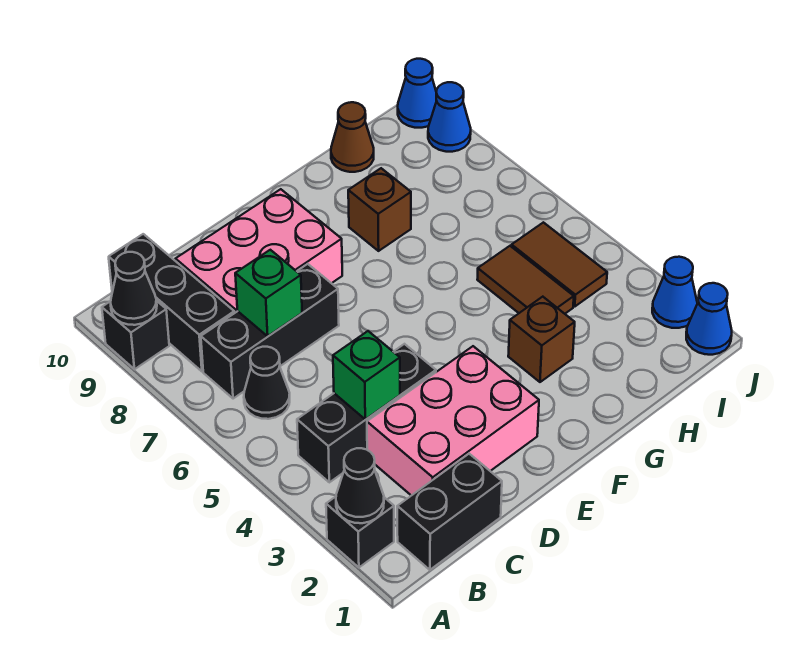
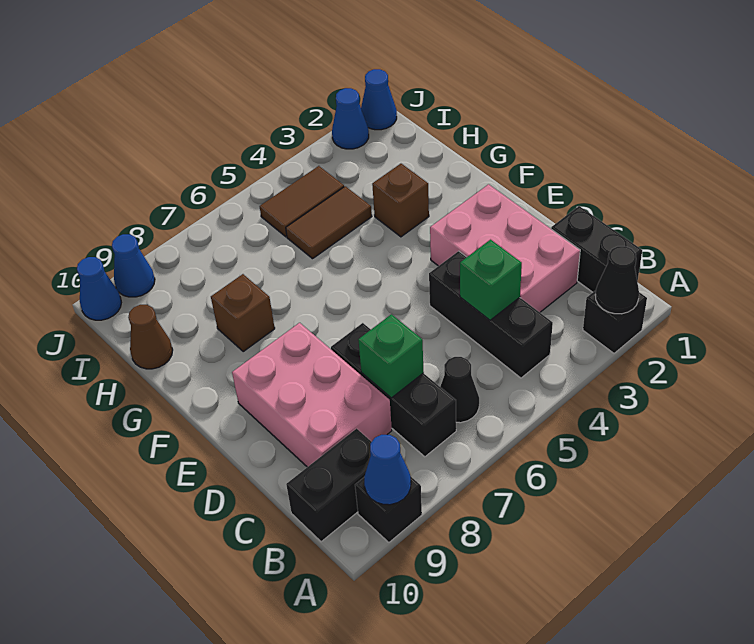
black 1x1 cone [111,252,157,325] -> blue 1x1 cone [364,435,411,505]
black 1x3 brick [109,234,234,371] -> black 1x2 brick [286,429,371,542]

